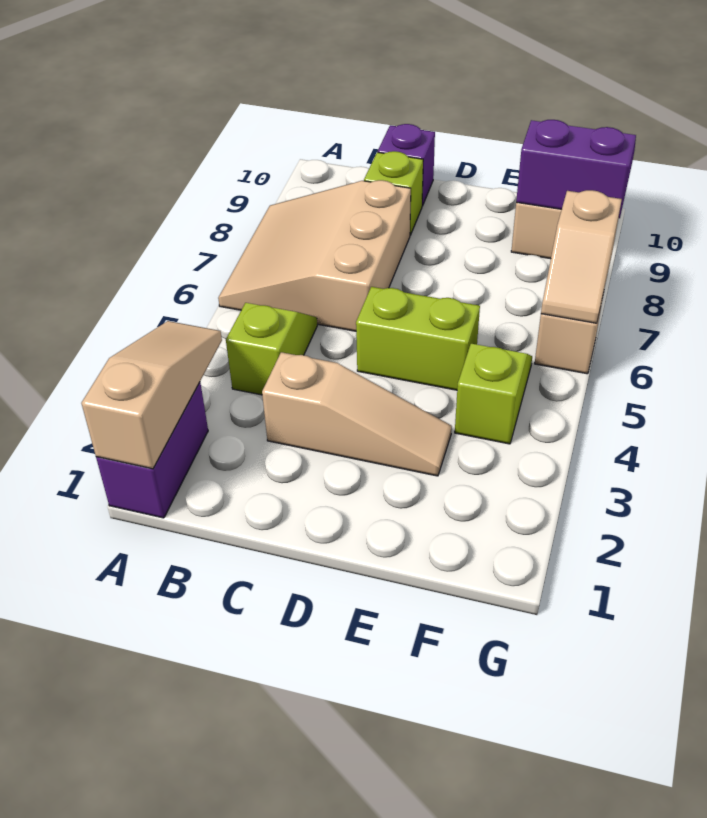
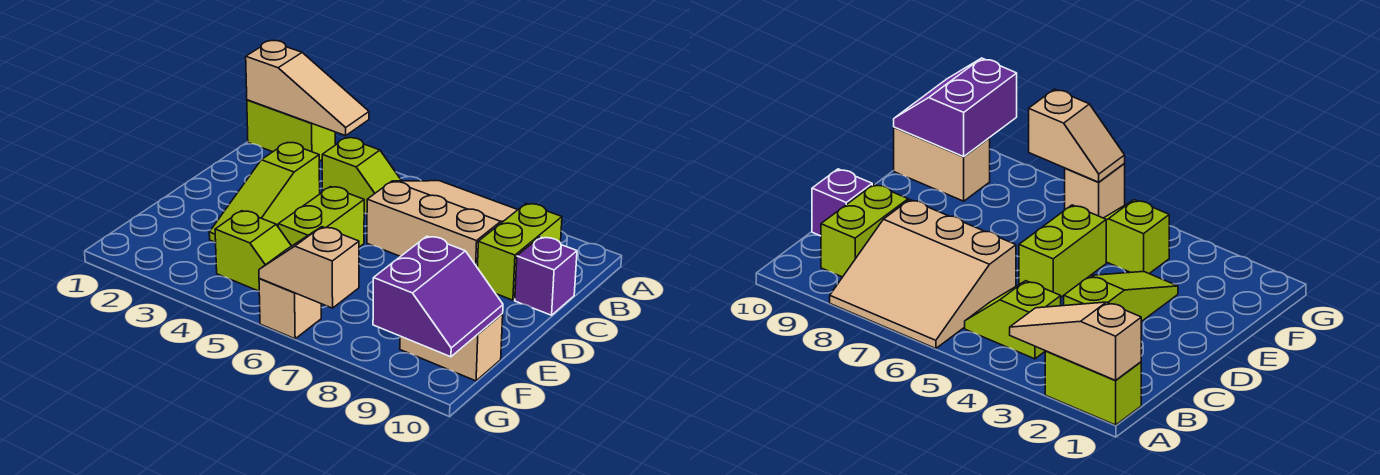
purple 1x2 brick [96,383,208,518] -> lime 1x2 brick [247,100,335,161]
tan 1x3 slope [262,352,452,476] -> lime 1x3 slope [209,143,320,242]
lime 1x1 brick [364,151,423,235] -> lime 1x2 brick [477,204,562,300]

